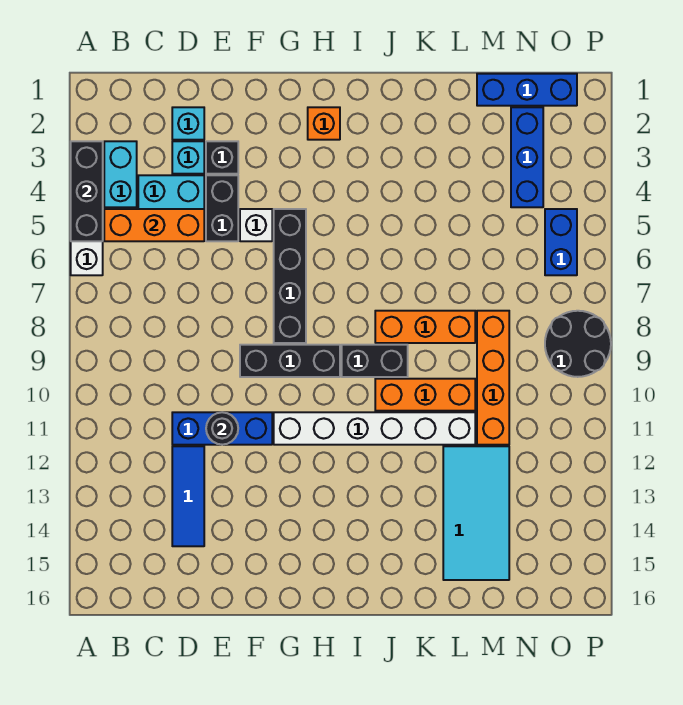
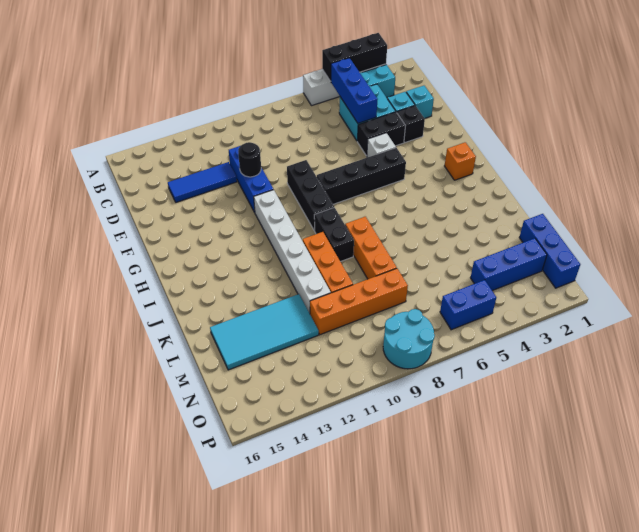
orange 1x3 brick [104,209,204,241] -> blue 1x3 brick [331,58,378,123]
black 2x2 round brick [545,311,611,377] -> cyan 2x2 round brick [383,309,435,369]

